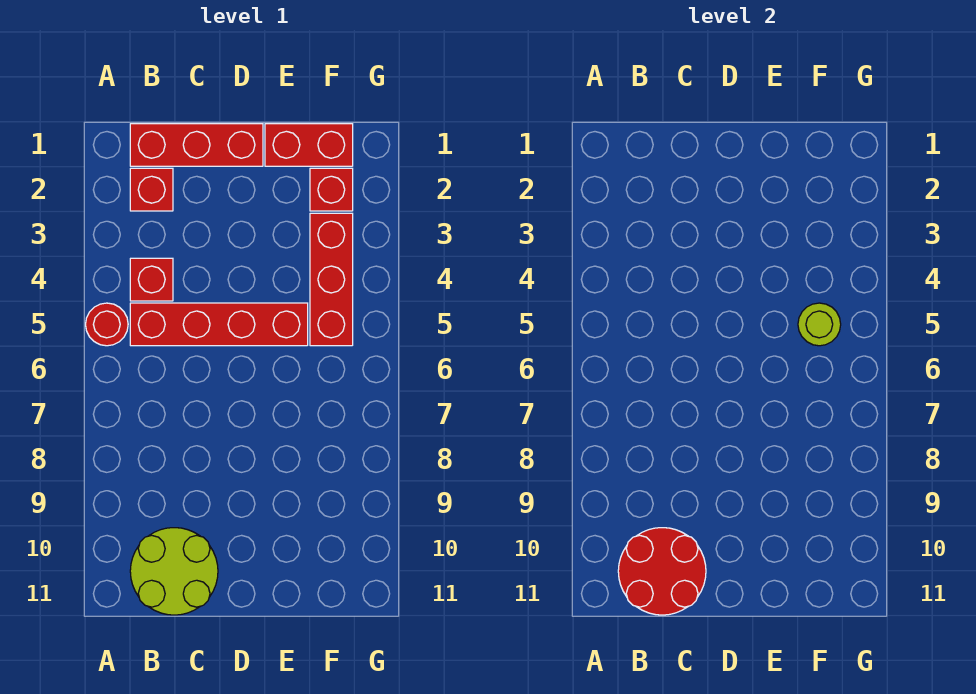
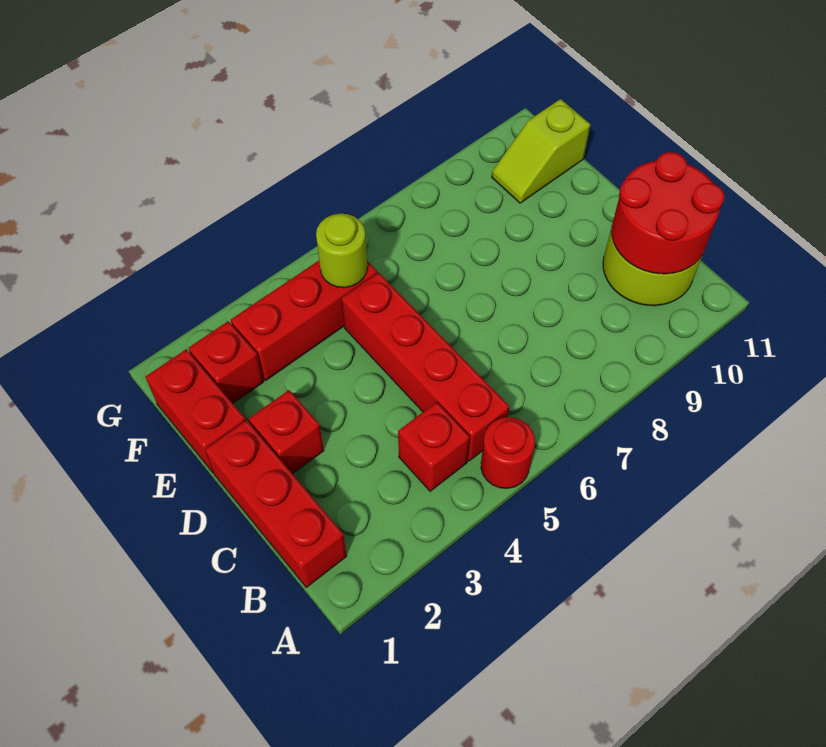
red 1x1 brick [130,168,173,211] -> red 1x1 brick moved to [249,390,324,474]
none -> lime 1x2 slope [492,99,590,203]

